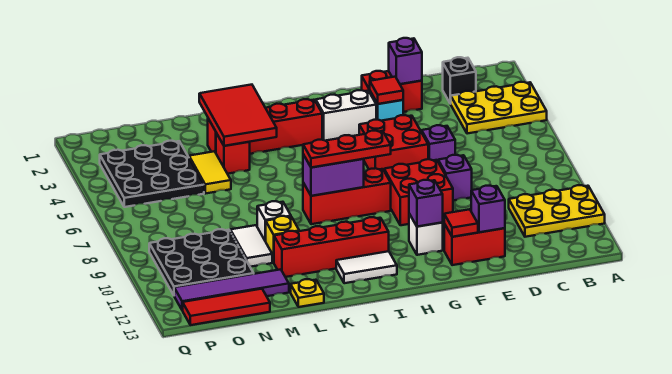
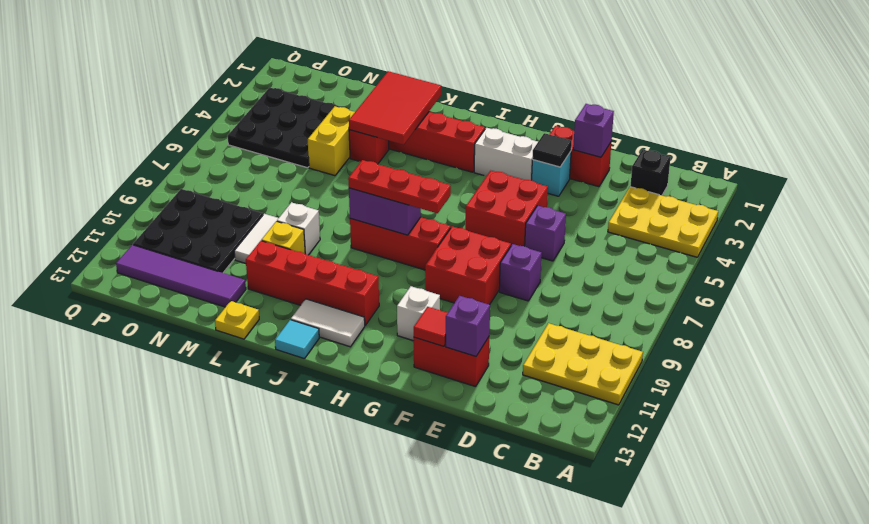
red 1x1 tile [370,77,403,104] -> black 1x1 tile [532,133,572,167]
purple 1x1 brick [409,180,443,227] -> none
none -> cyan 1x1 tile [275,320,319,359]
yellow 1x2 tile [189,151,231,194] -> yellow 1x2 brick [308,106,355,176]
red 1x3 tile [183,289,270,325] -> none

